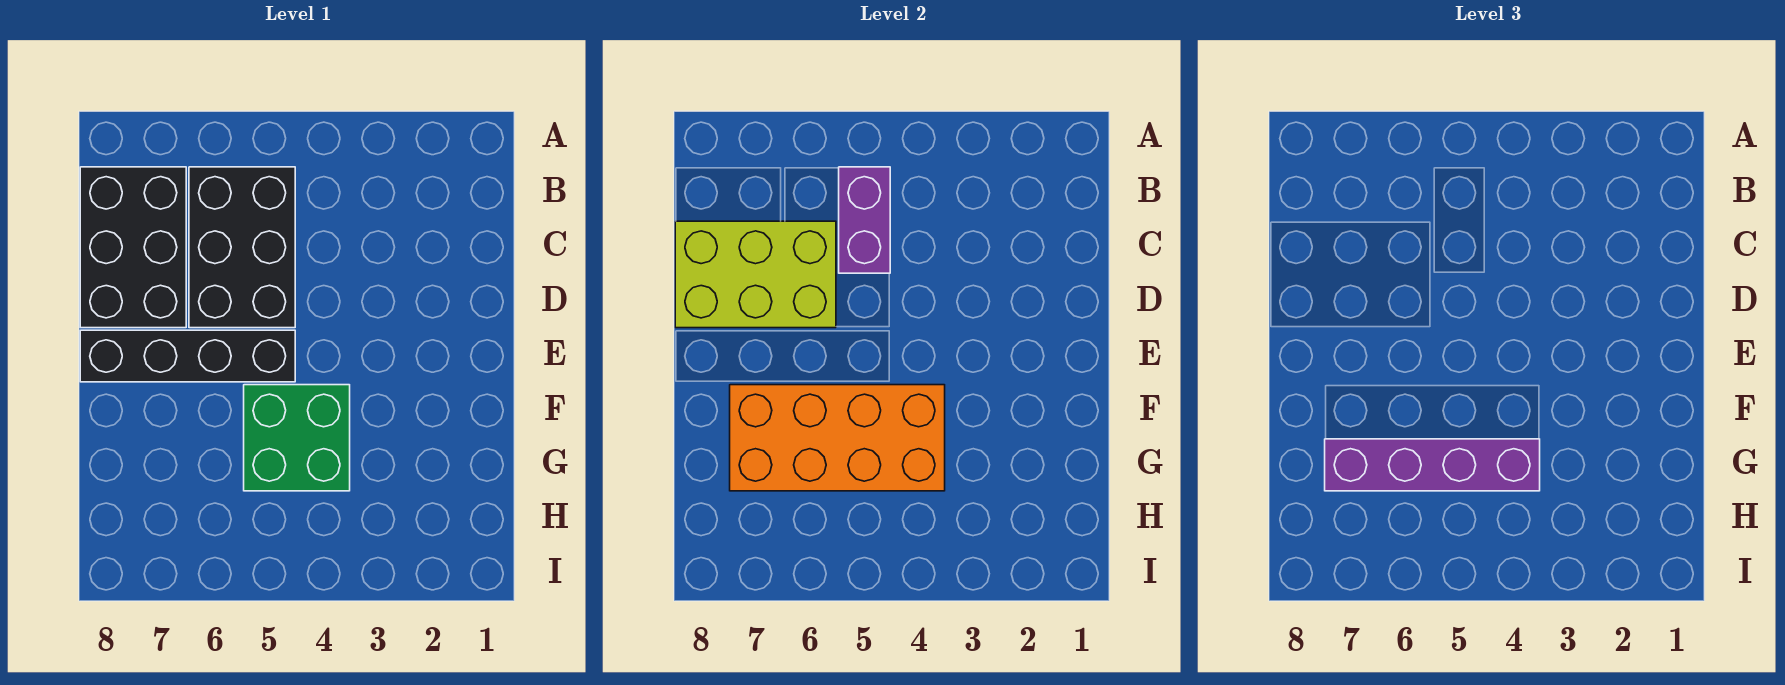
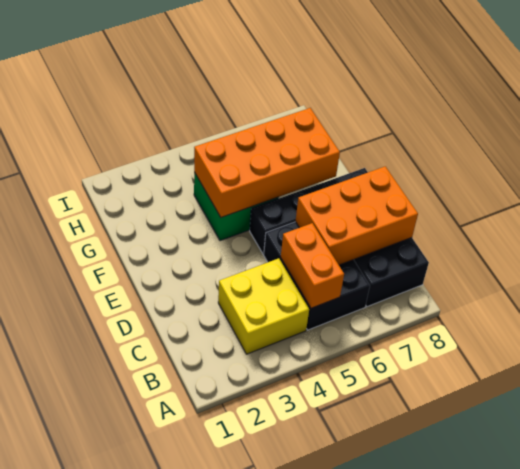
none -> yellow 2x2 brick [218,258,309,354]
purple 1x2 brick [839,167,890,273] -> orange 1x2 brick [281,223,344,308]
lime 2x3 brick [675,221,836,328] -> orange 2x3 brick [295,166,418,265]
purple 1x4 brick [1325,439,1540,491] -> none

